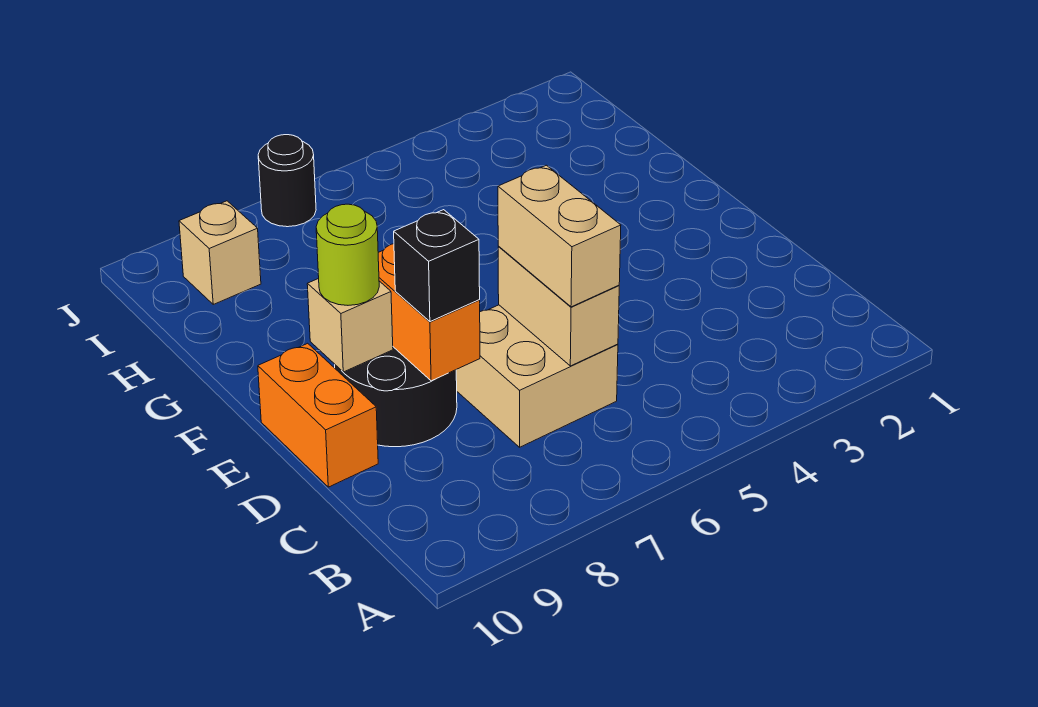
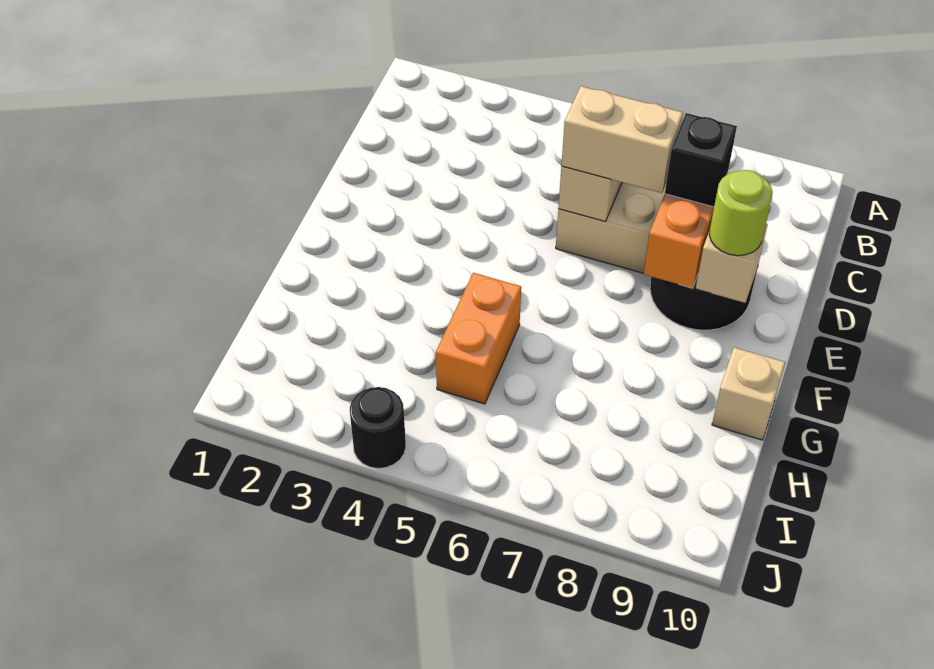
tan 1x2 brick [498,165,621,307] -> tan 1x2 brick turned to [561,86,683,193]
orange 1x2 brick [258,343,378,487] -> orange 1x2 brick moved to [436,273,521,404]
tan 1x1 brick [179,201,261,304] -> tan 1x1 brick moved to [712,347,785,440]
black 1x1 round brick [258,135,316,227] -> black 1x1 round brick moved to [350,387,406,468]

